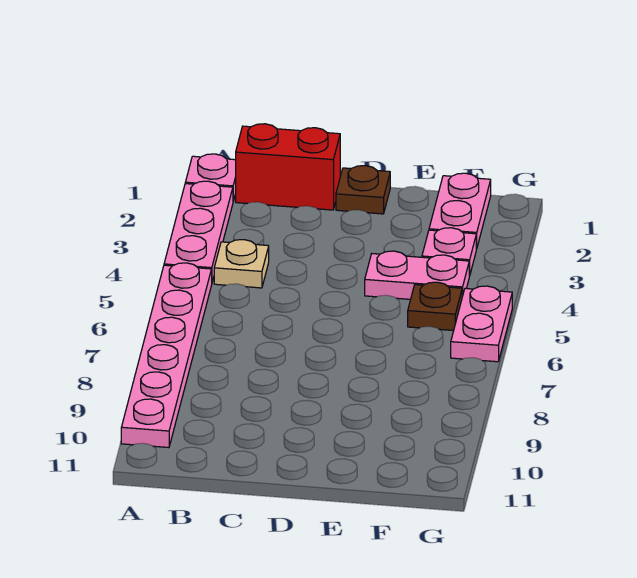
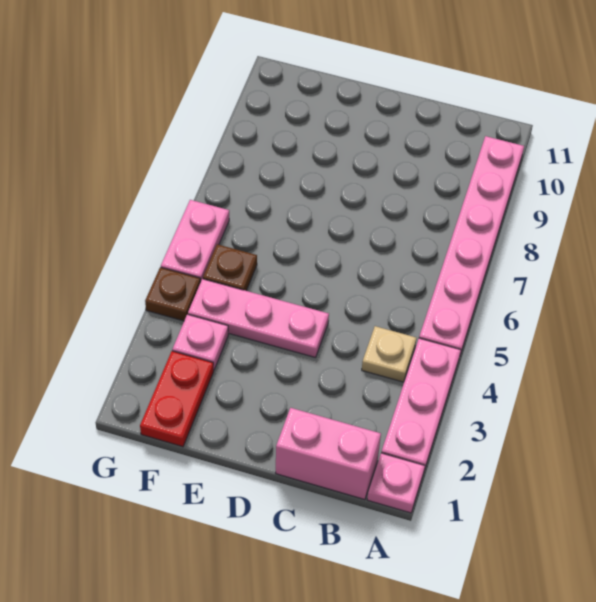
red 1x2 brick [236,124,340,210] -> pink 1x2 brick [276,408,381,500]
brown 1x1 plate [336,166,390,214] -> brown 1x1 plate moved to [145,267,200,321]
pink 1x2 plate [365,251,469,299] -> pink 1x3 plate [188,279,329,358]
pink 1x2 plate [429,173,491,249] -> red 1x2 plate [140,351,214,447]

